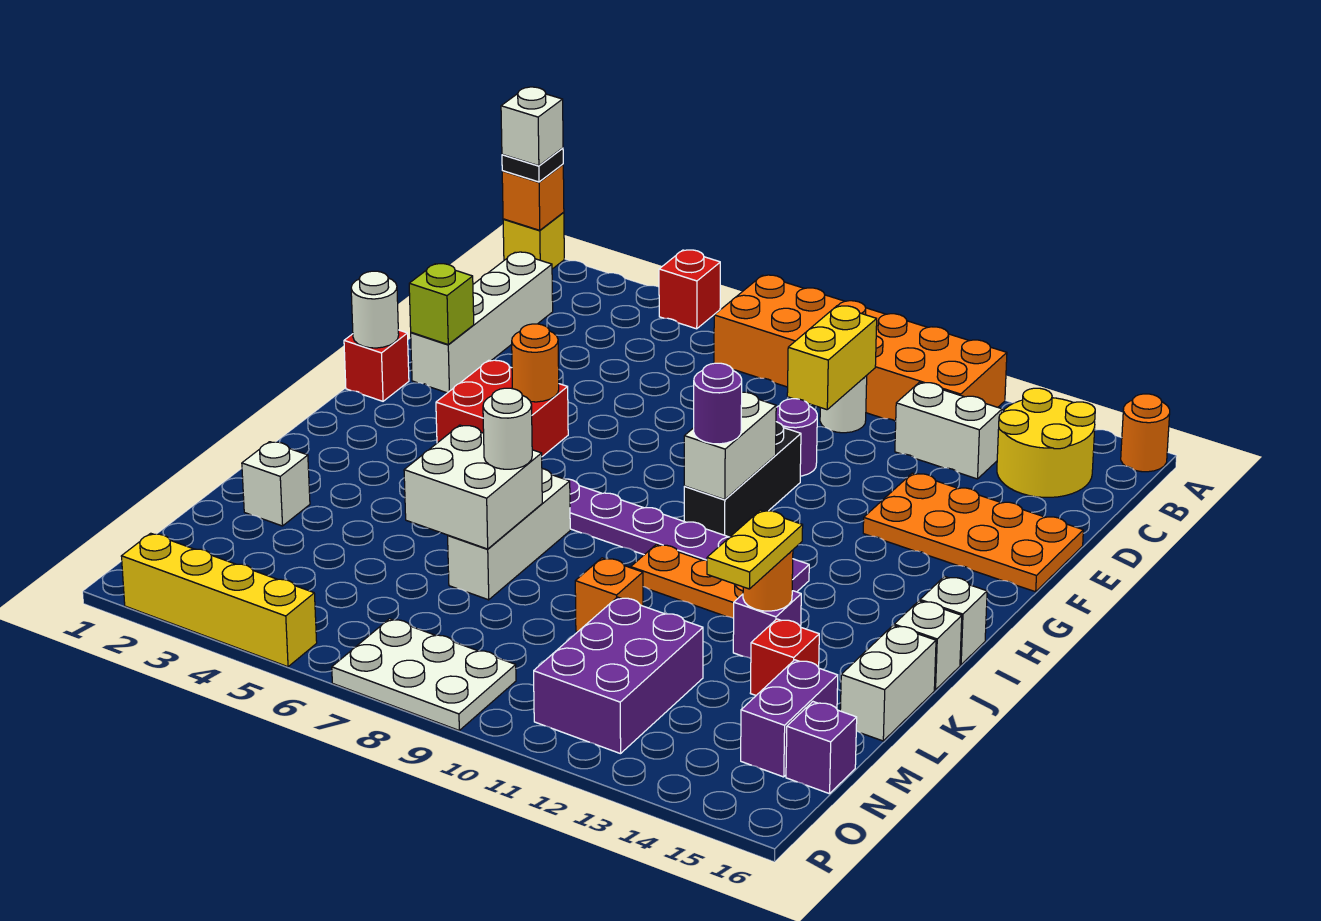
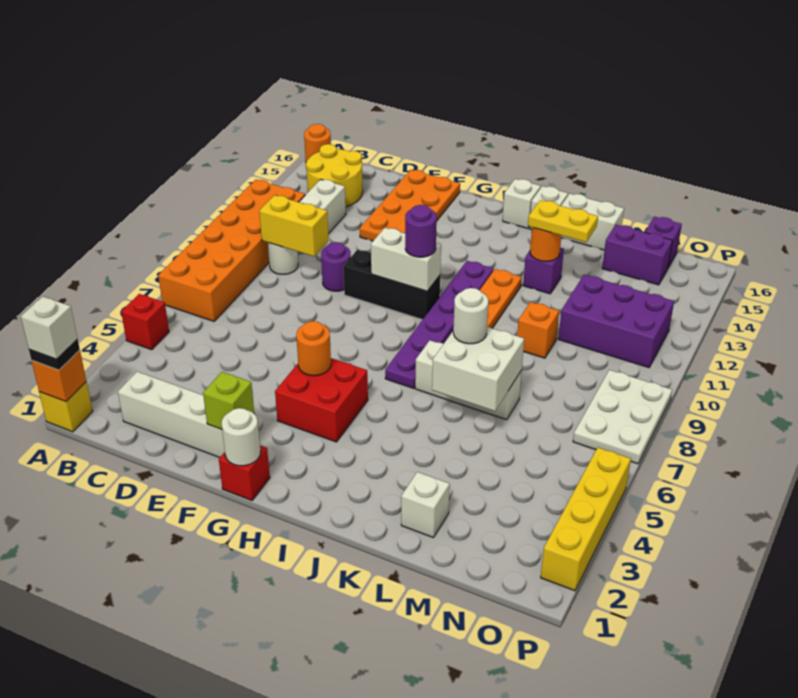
red 1x1 brick [751,619,819,695] -> none

